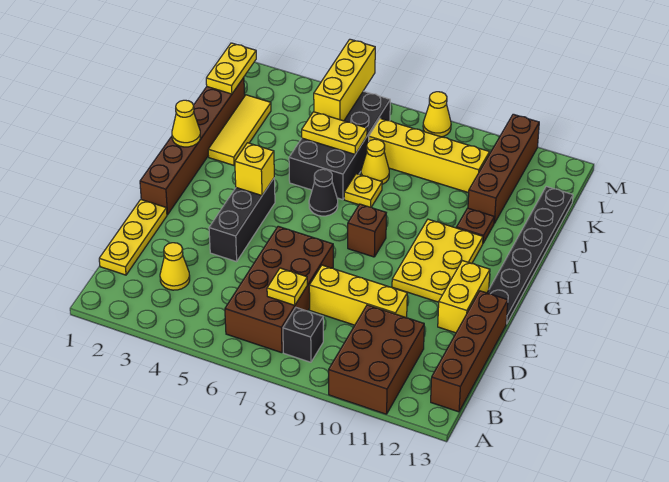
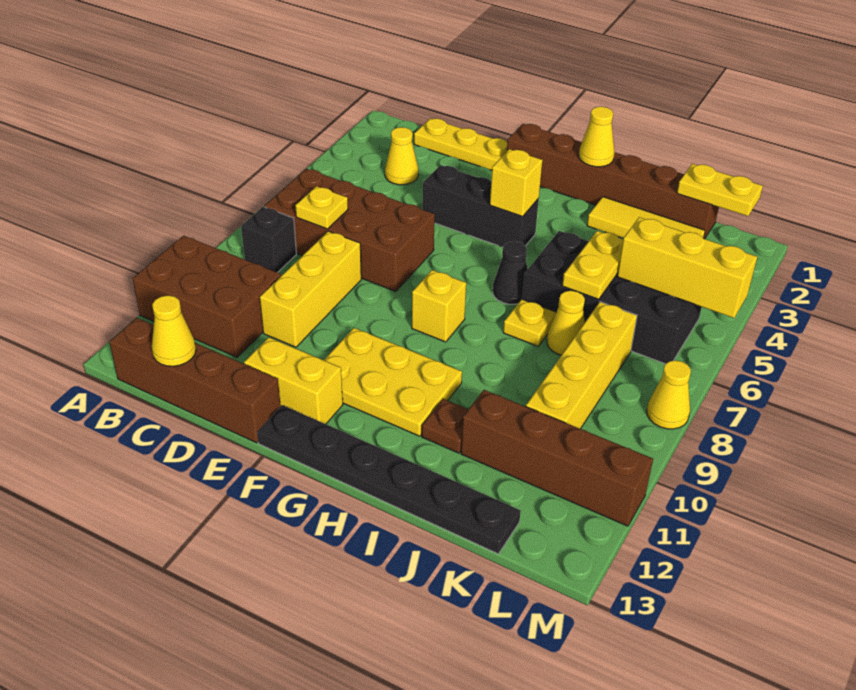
none -> yellow 1x1 cone [152,295,196,366]
brown 1x1 brick [348,204,386,257] -> yellow 1x1 brick [412,270,466,342]

